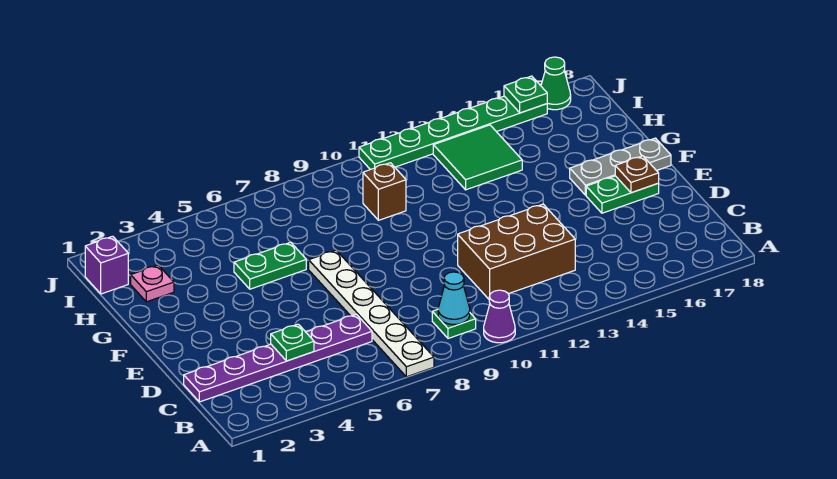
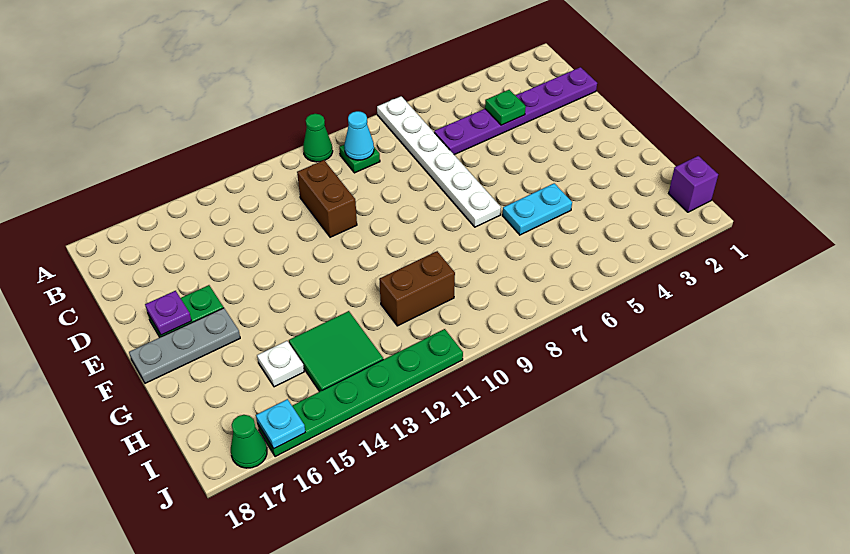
purple 1x1 cone [484,290,515,343] -> green 1x1 cone [303,114,333,162]
brown 2x3 brick [458,204,575,299] -> brown 1x2 brick [297,160,357,237]
brown 1x1 plate [615,156,659,193] -> purple 1x1 plate [145,291,192,335]
green 1x2 plate [234,242,306,289] -> cyan 1x2 plate [502,183,572,235]
pink 1x1 plate [131,265,174,302] -> none
brown 1x1 brick [363,163,406,220] -> brown 1x2 brick [379,251,455,326]
none -> white 1x1 plate [257,341,304,387]
green 1x1 plate [504,76,547,113] -> cyan 1x1 plate [256,399,305,449]

